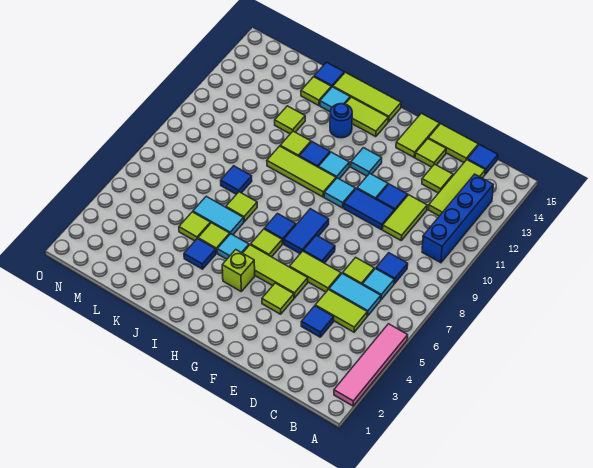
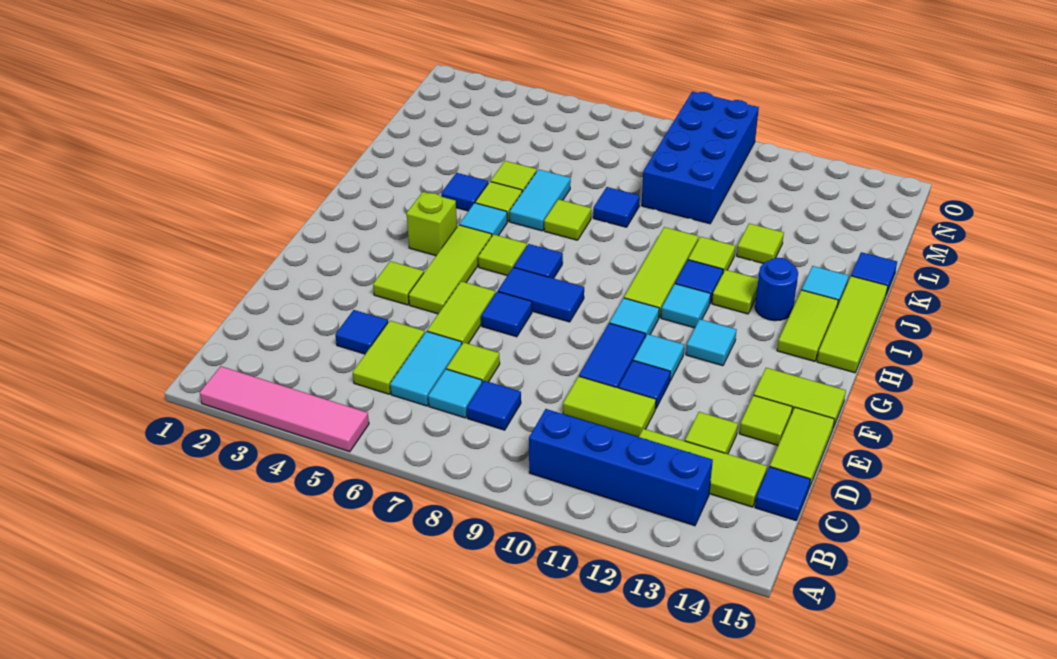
lime 1x1 tile [301,77,331,106] -> lime 1x1 tile moved to [712,270,758,314]
none -> blue 2x4 brick [642,92,759,224]

